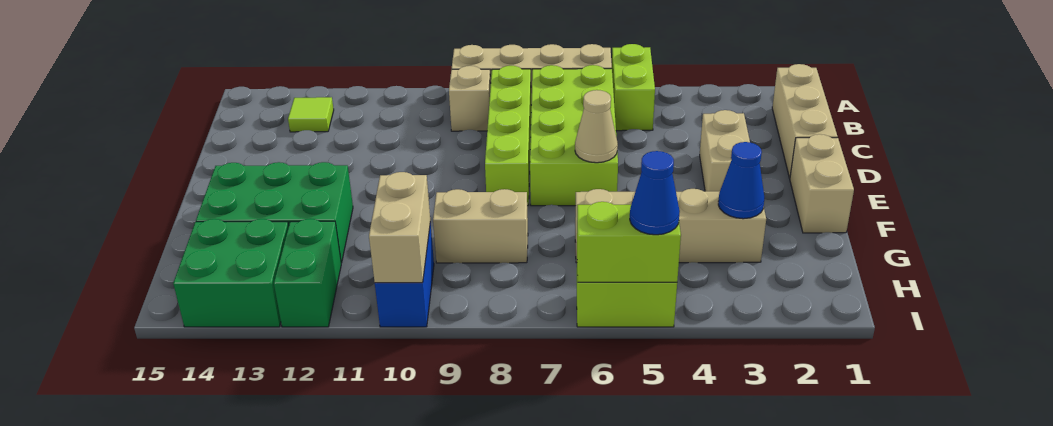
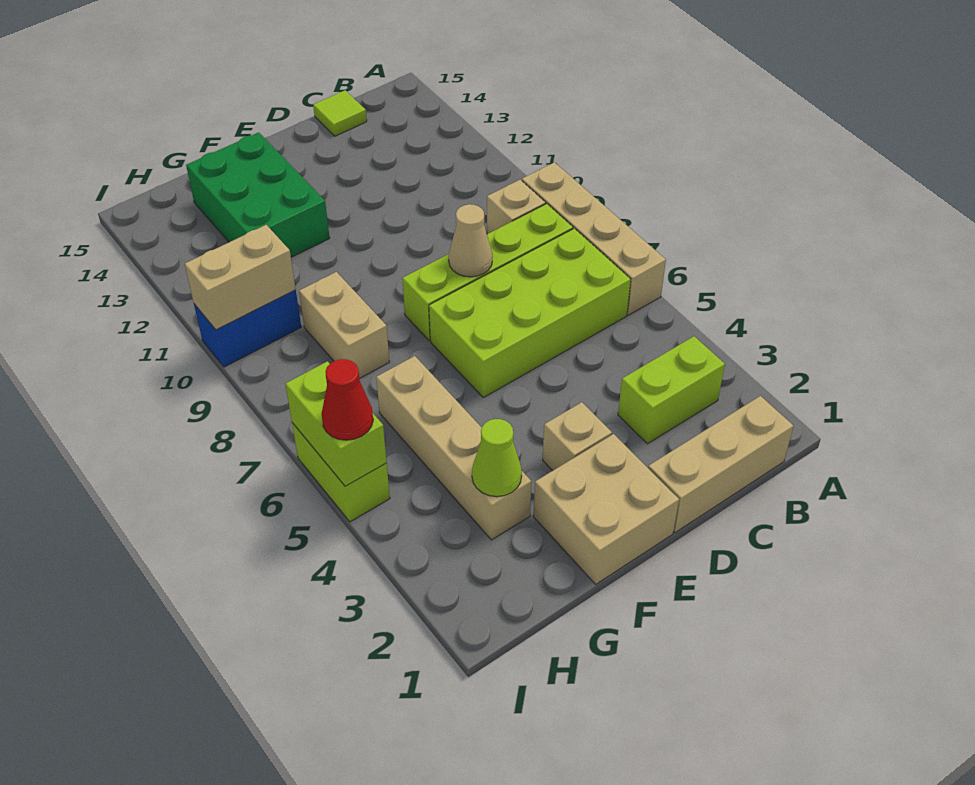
lime 1x2 brick [612,44,655,131] -> lime 1x2 brick moved to [618,336,725,444]
lime 1x1 tile [288,97,334,132] -> lime 1x1 tile moved to [313,90,367,136]
tan 1x2 brick [700,110,750,191] -> tan 1x1 brick [543,402,612,471]
tan 1x2 brick [790,134,854,233] -> tan 2x2 brick [533,434,679,584]
tan 1x1 cone [575,90,618,163] -> tan 1x1 cone moved to [449,204,493,277]
blue 1x1 cone [718,142,764,219] -> lime 1x1 cone [472,419,522,497]
green 1x2 brick [274,219,341,327] -> none
green 2x2 brick [173,219,289,327] -> none
blue 1x1 cone [630,151,680,235] -> red 1x1 cone [322,359,373,440]

